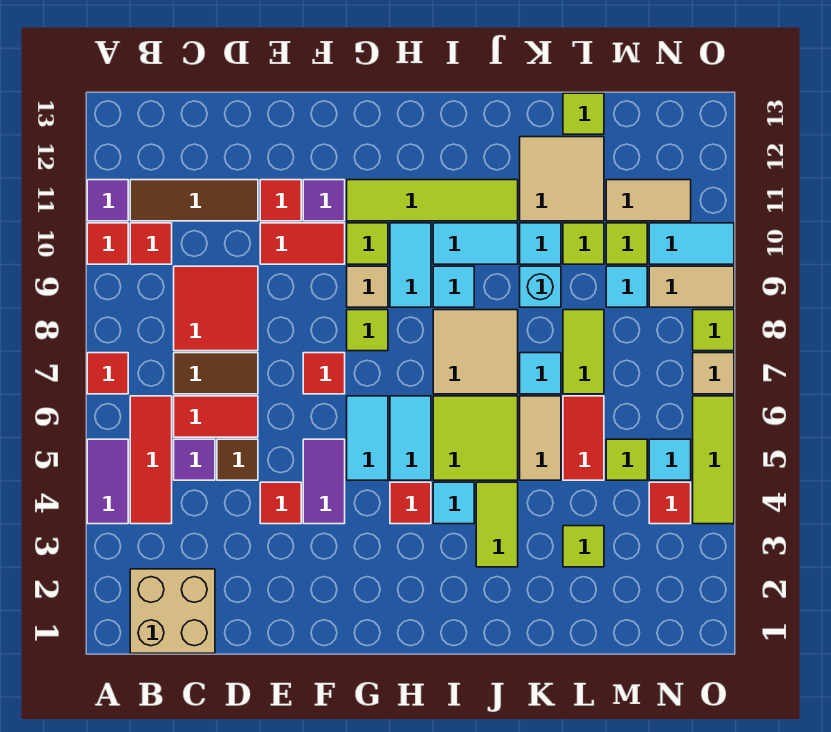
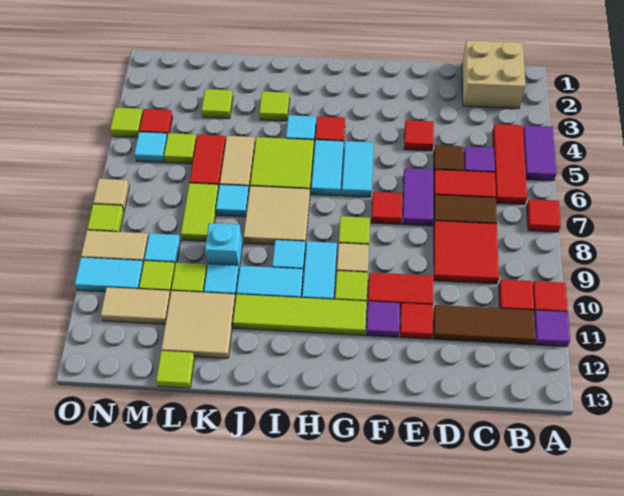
purple 1x2 tile [303,439,345,524] -> purple 1x2 tile moved to [402,168,433,226]
lime 1x2 tile [476,482,518,567] -> lime 1x1 tile [259,91,290,121]
lime 1x3 tile [693,396,734,524] -> lime 1x1 tile [110,108,143,138]

